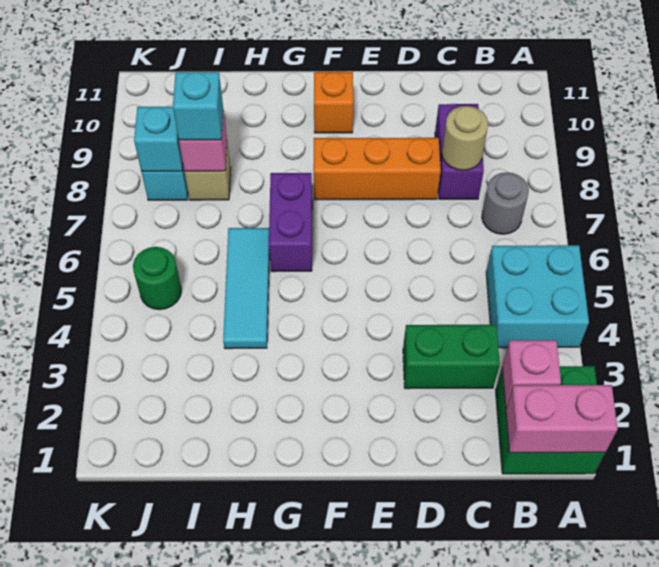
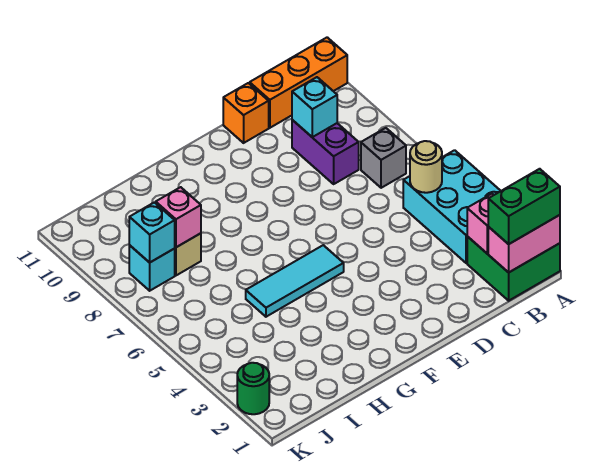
cyan 2x2 brick [486,245,589,348] -> cyan 2x3 brick [403,150,500,263]
grey 1x1 round brick [482,172,529,234] -> grey 1x1 brick [361,128,406,188]
green 1x2 brick [403,325,500,389] -> green 1x2 brick moved to [488,169,560,244]
tan 1x1 round brick [442,106,488,170] -> tan 1x1 round brick moved to [410,141,442,193]
orange 1x3 brick [314,138,441,200] -> orange 1x3 brick moved to [250,37,347,128]
orange 1x1 brick [314,72,353,133] -> orange 1x1 brick moved to [223,83,269,143]
purple 1x2 brick [269,173,312,272] -> none
cyan 1x3 tile [223,228,269,349] -> cyan 1x3 tile turned to [246,245,344,317]
cyan 1x1 brick [173,72,223,140] -> cyan 1x1 brick moved to [292,77,337,137]
green 1x1 round brick [133,247,181,310] -> green 1x1 round brick moved to [237,363,269,414]

